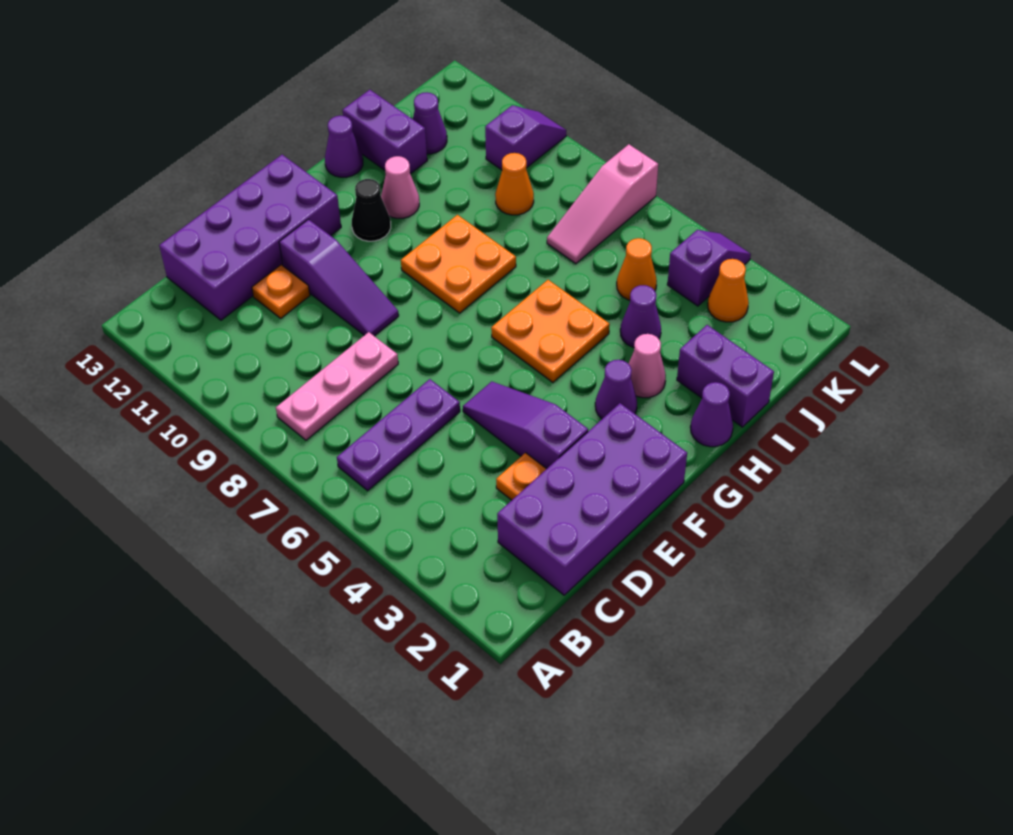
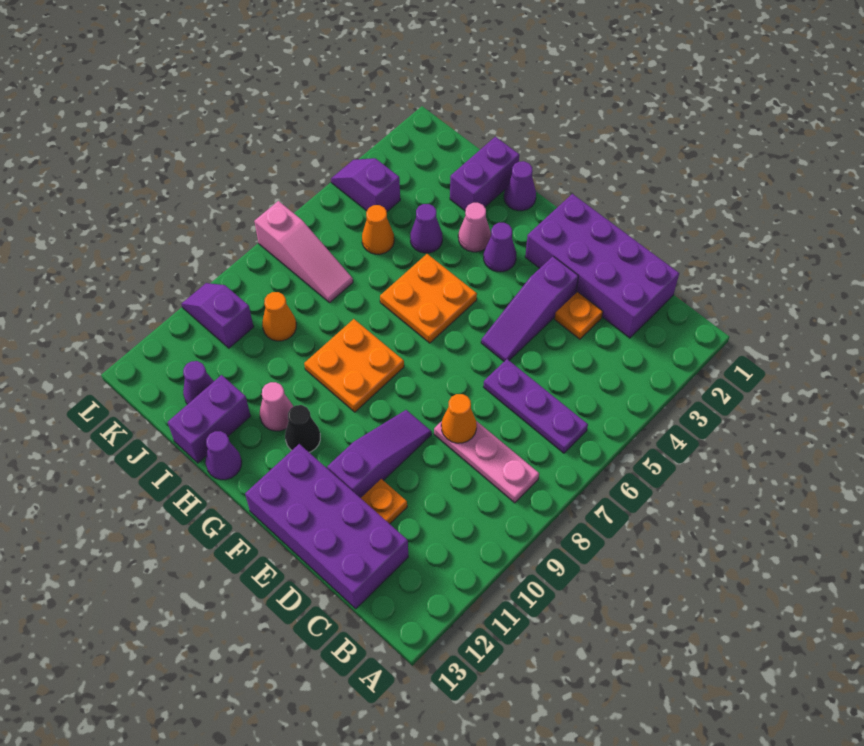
orange 1x1 cone [708,259,749,322] -> orange 1x1 cone moved to [441,394,477,443]

